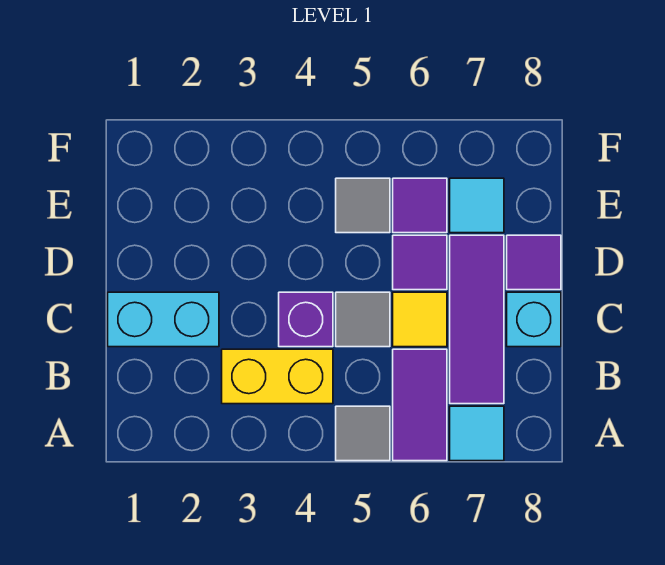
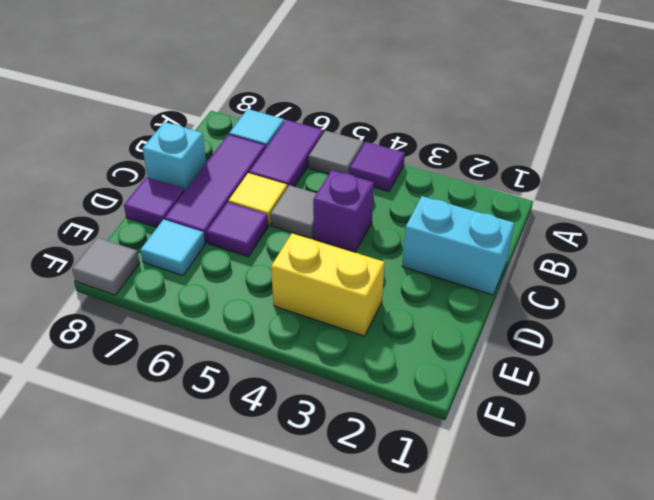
yellow 1x2 brick [222,349,333,404] -> yellow 1x2 brick moved to [271,233,384,336]
grey 1x1 tile [336,178,390,233] -> grey 1x1 tile moved to [72,237,140,295]
purple 1x1 tile [393,178,447,233] -> purple 1x1 tile moved to [350,142,405,192]

